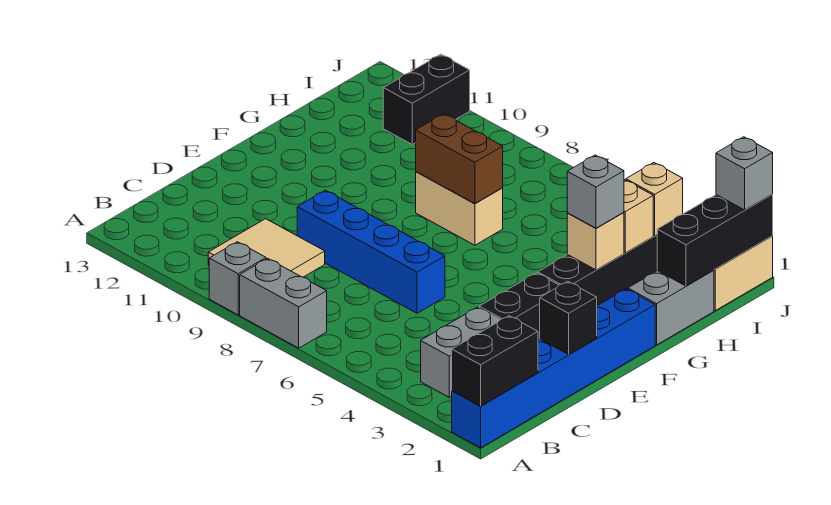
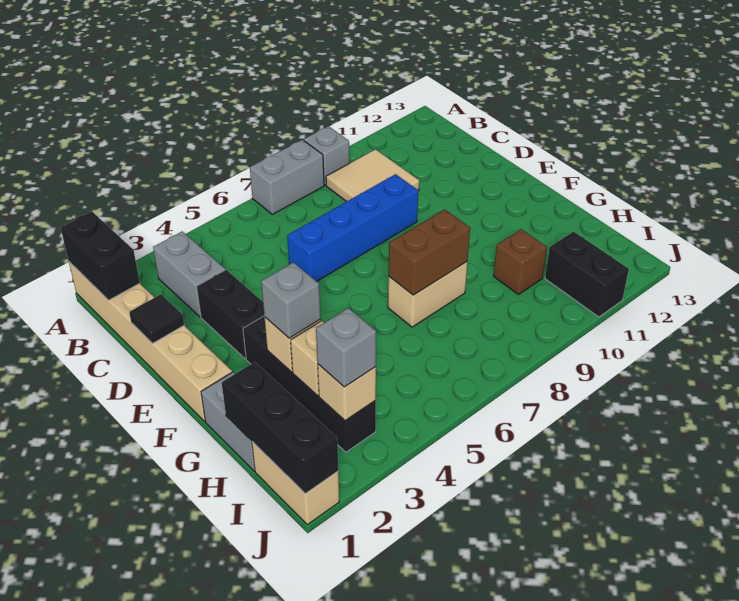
blue 1x6 brick [452,289,655,448] -> tan 1x6 brick [69,262,232,421]
black 1x1 brick [540,281,597,355] -> black 1x1 tile [129,294,184,343]
none -> brown 1x1 brick [494,229,547,295]
grey 1x1 brick [716,137,773,210] -> grey 1x1 brick moved to [316,308,376,387]

